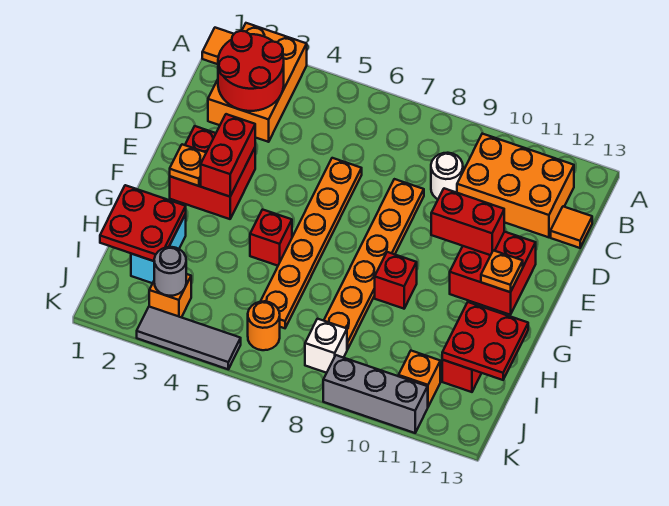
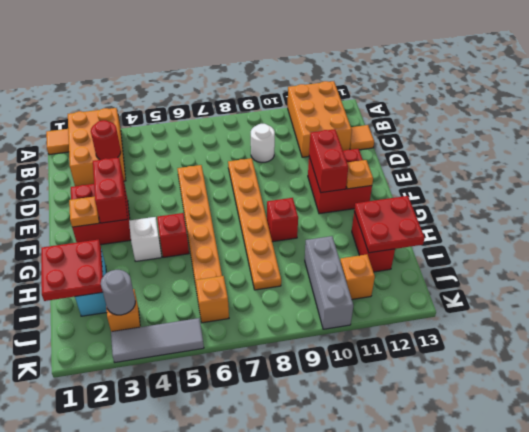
red 2x2 round brick [218,31,284,111] -> red 1x1 round brick [91,120,121,160]
orange 2x3 brick [457,133,574,237] -> orange 2x3 brick turned to [288,81,352,157]
red 1x2 brick [431,188,504,255] -> red 1x2 brick turned to [309,129,348,193]
orange 1x1 round brick [248,301,280,350] -> orange 1x1 brick [196,276,229,323]
white 1x1 brick [305,318,347,373] -> white 1x1 brick moved to [129,217,161,261]
grey 1x3 brick [323,355,428,433] -> grey 1x3 brick turned to [305,236,353,329]

